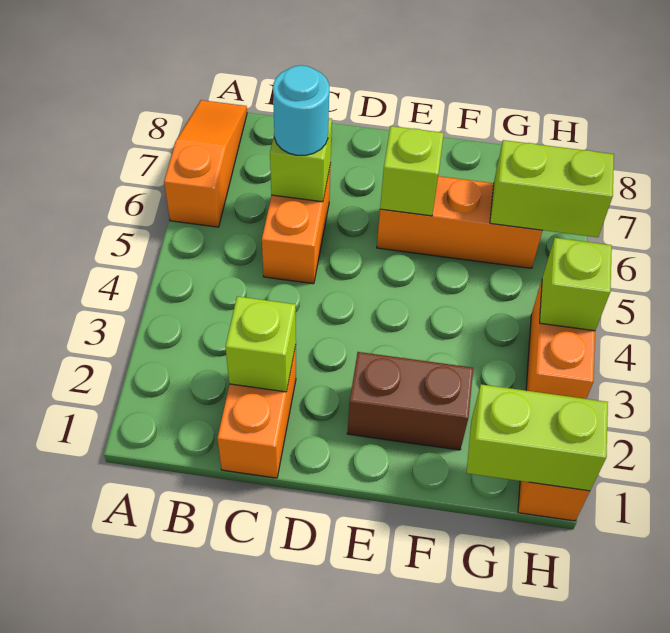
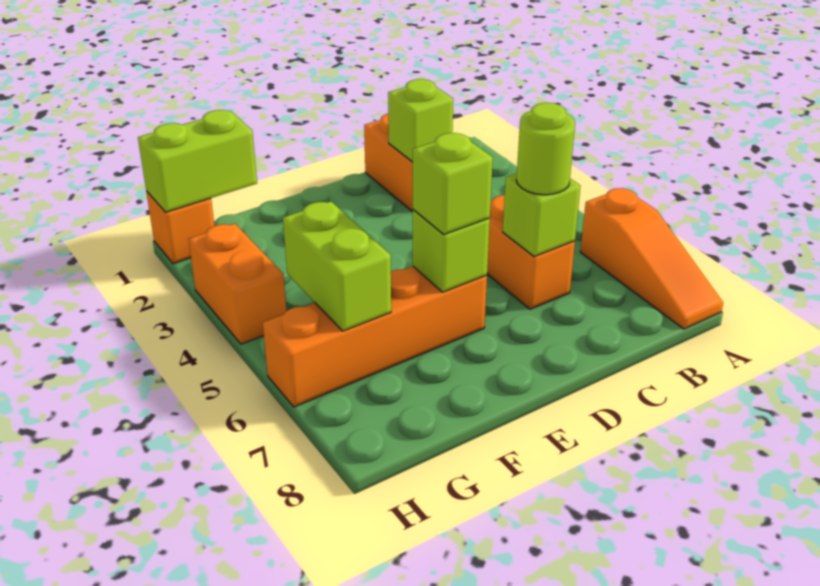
cyan 1x1 round brick [273,65,329,155] -> lime 1x1 round brick [516,103,575,195]
brown 1x2 brick [347,352,473,450] -> none
orange 1x3 brick [377,176,542,268] -> orange 1x4 brick [263,266,487,407]
lime 1x2 brick [490,140,614,237] -> lime 1x2 brick turned to [283,202,391,331]
lime 1x1 brick [540,238,612,331] -> lime 1x1 brick moved to [413,133,493,234]

